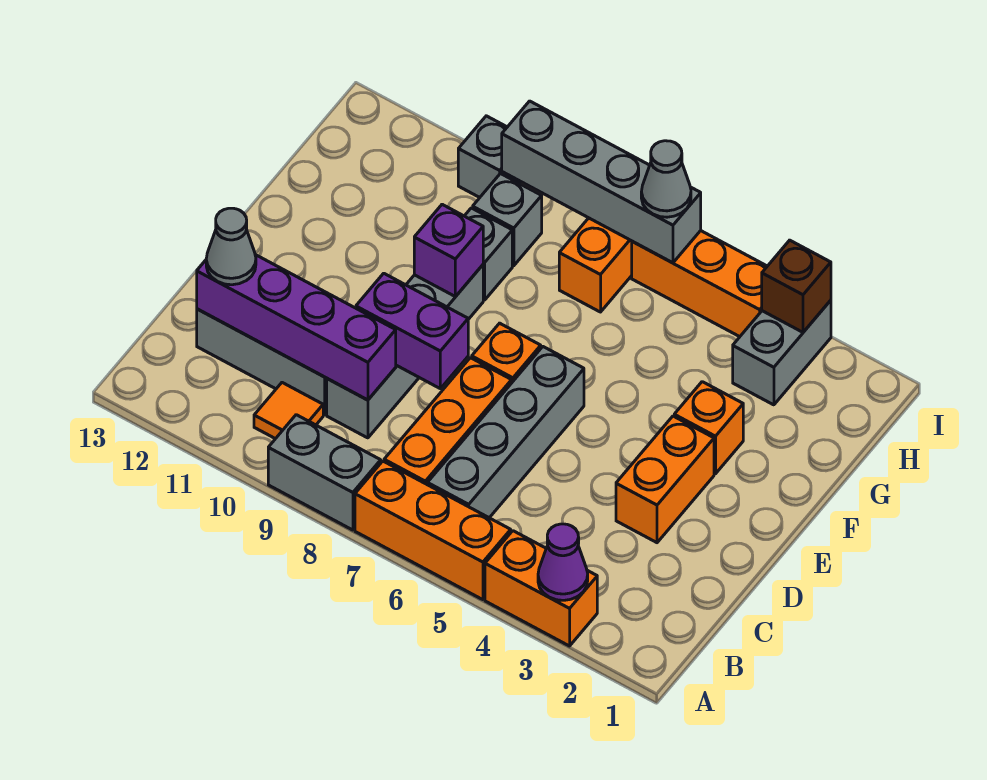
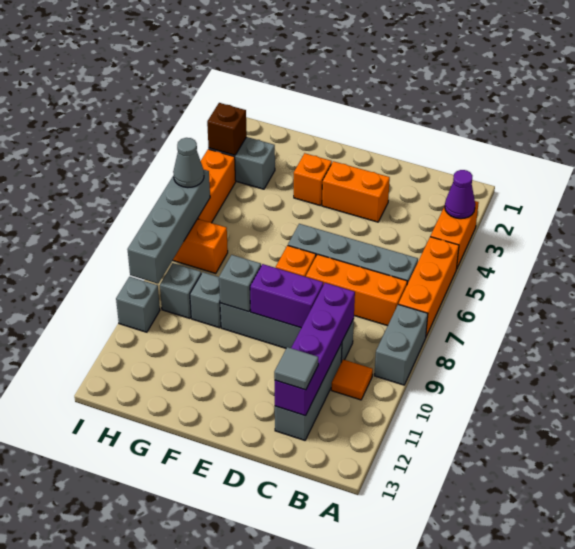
grey 1x1 cone [206,208,256,285] -> grey 1x1 tile [274,347,318,390]
purple 1x2 brick [356,273,468,388] -> purple 1x2 brick turned to [250,264,323,328]
purple 1x1 brick [414,204,483,297] -> grey 1x1 brick [219,255,261,312]

